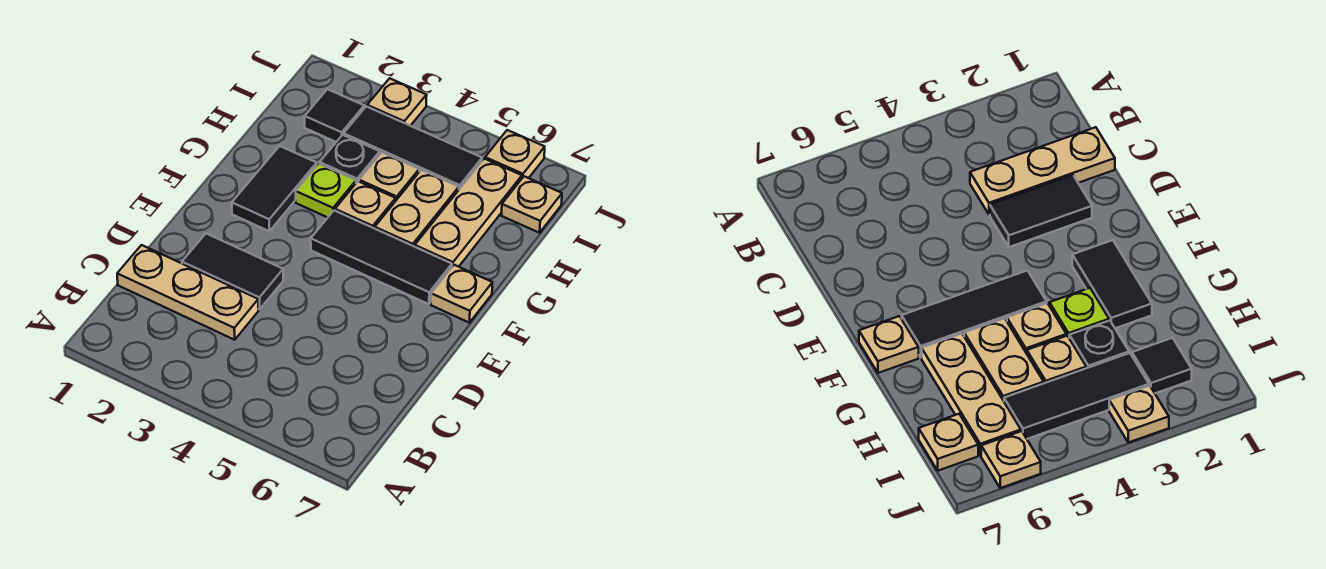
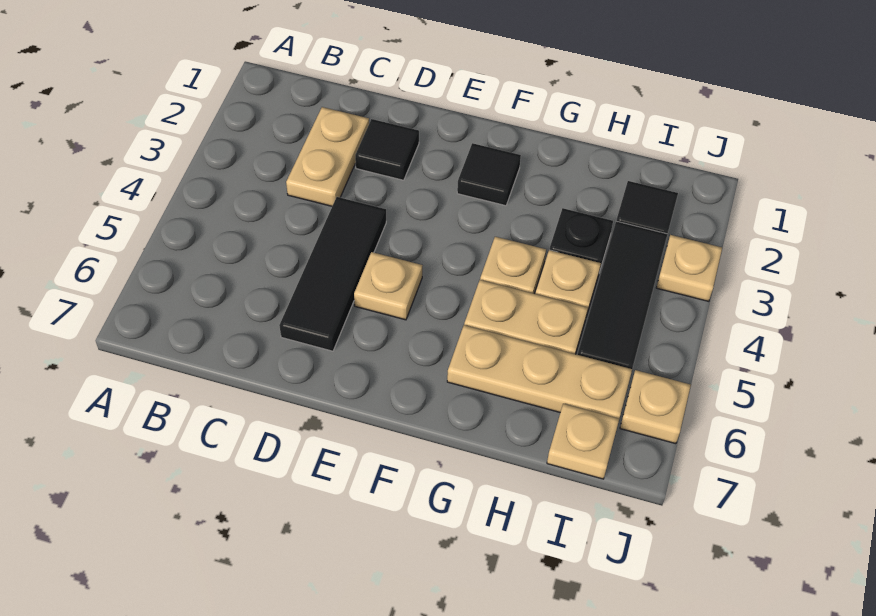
tan 1x3 plate [117,245,259,340] -> tan 1x2 plate [286,107,369,206]
black 1x2 tile [182,234,283,309] -> black 1x1 tile [355,119,419,180]
black 1x2 tile [232,146,317,231] -> black 1x1 tile [457,143,521,206]
black 1x3 tile [311,211,452,304] -> black 1x3 tile moved to [279,197,386,351]
tan 1x1 plate [431,265,492,323] -> tan 1x1 plate moved to [354,252,422,320]
lime 1x1 plate [296,164,356,217] -> none

